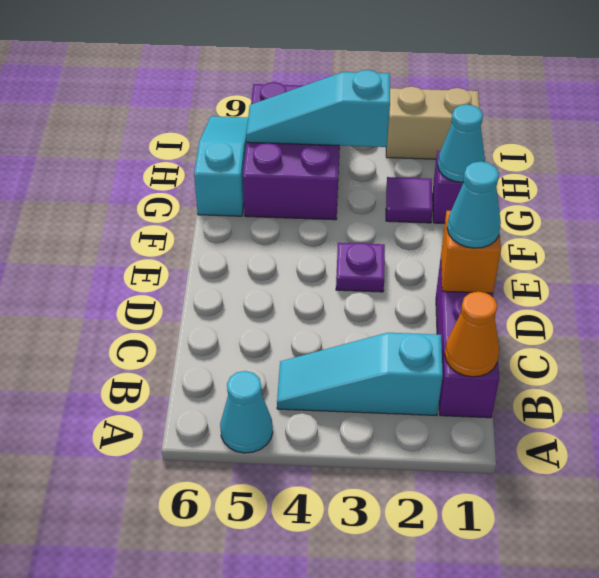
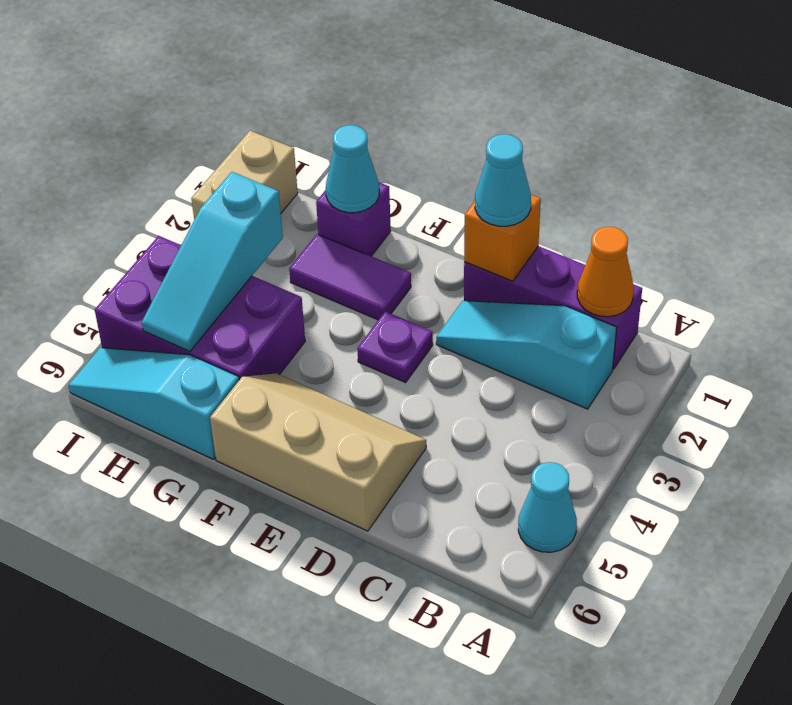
cyan 1x3 slope [277,333,443,416] -> cyan 1x3 slope turned to [436,301,617,409]
none -> tan 2x3 slope [210,373,426,531]
purple 1x1 tile [386,177,433,223] -> purple 1x2 tile [289,234,411,320]

